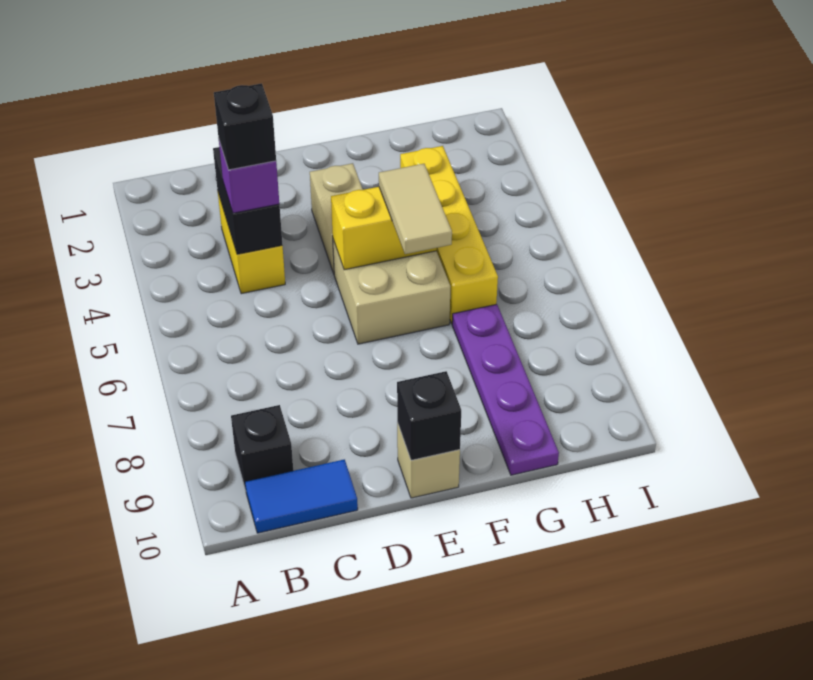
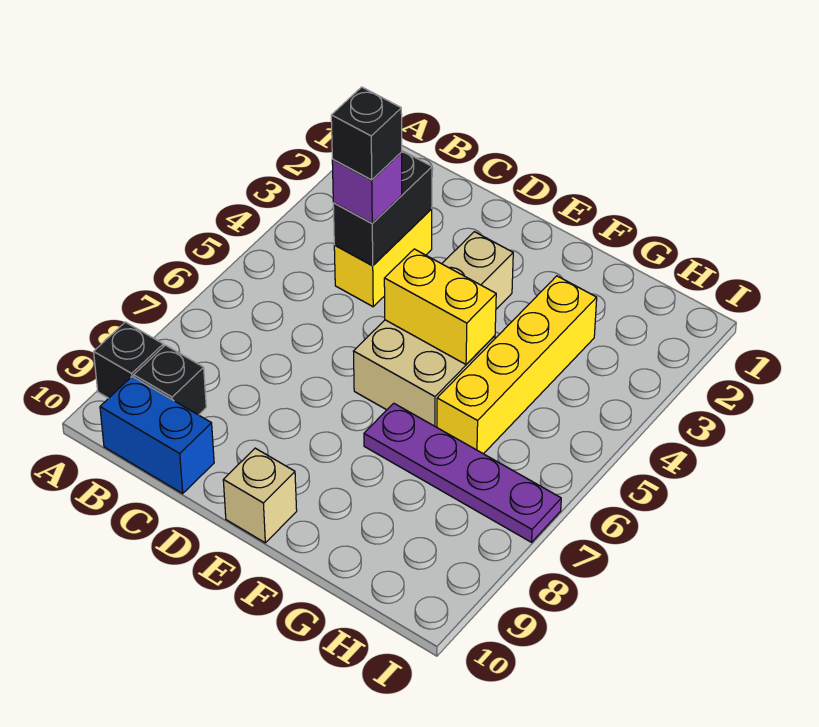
blue 1x2 tile [245,459,358,533] -> blue 1x2 brick [100,377,214,493]
black 1x1 brick [397,371,461,460] -> black 1x1 brick moved to [94,322,164,398]
tan 1x2 tile [379,164,452,254] -> none
purple 1x4 plate [452,304,559,475] -> purple 1x4 plate turned to [364,403,561,542]

